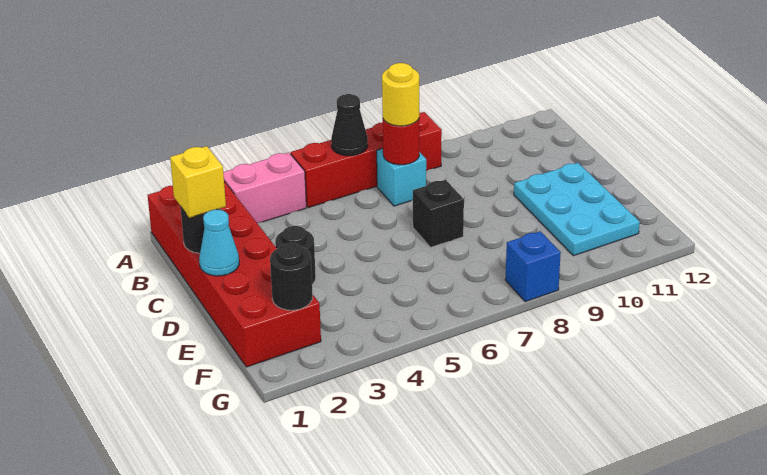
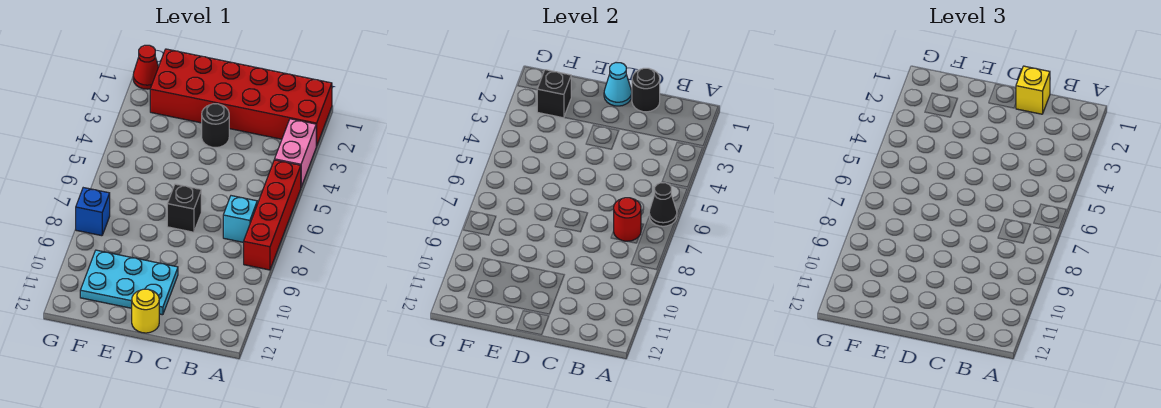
yellow 1x1 round brick [382,63,419,126] -> yellow 1x1 round brick moved to [132,289,159,333]
black 1x1 round brick [270,243,313,310] -> black 1x1 brick [537,70,571,118]
none -> red 1x1 cone [133,45,159,89]

